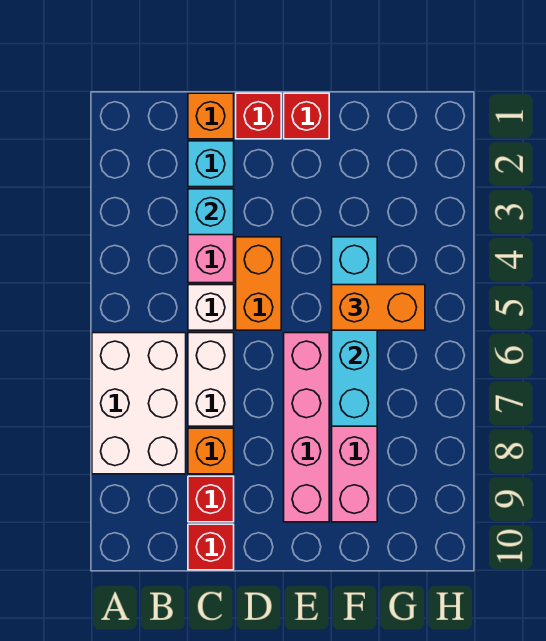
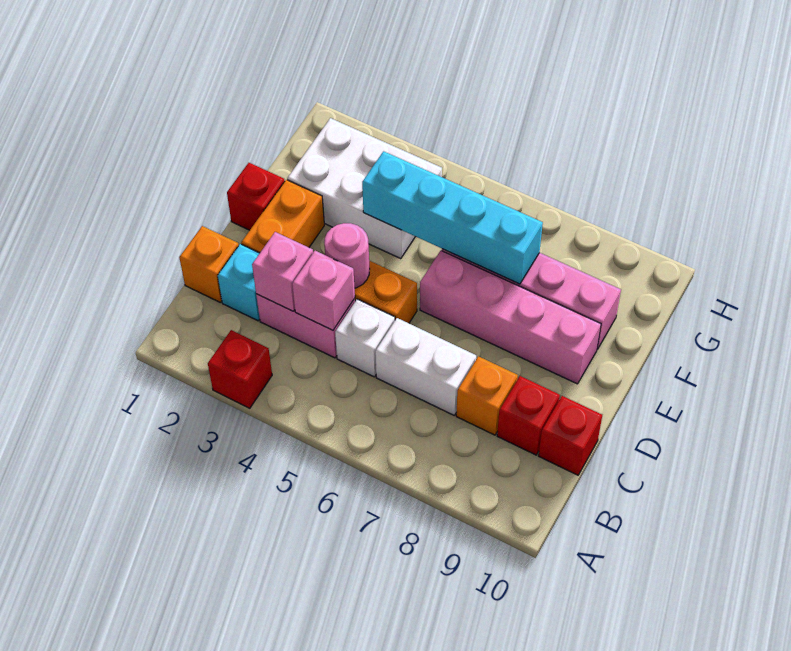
white 2x3 brick [92,333,186,474] -> white 2x3 brick moved to [287,118,442,259]
cyan 1x1 brick [188,189,234,235] -> pink 1x1 brick [252,232,313,311]
none -> pink 1x1 brick [292,251,355,330]
red 1x1 brick [236,93,281,139] -> red 1x1 brick moved to [208,330,272,408]
none -> pink 1x1 round brick [324,223,370,288]
orange 1x2 brick [332,285,425,330] -> orange 1x2 brick moved to [241,180,324,253]

